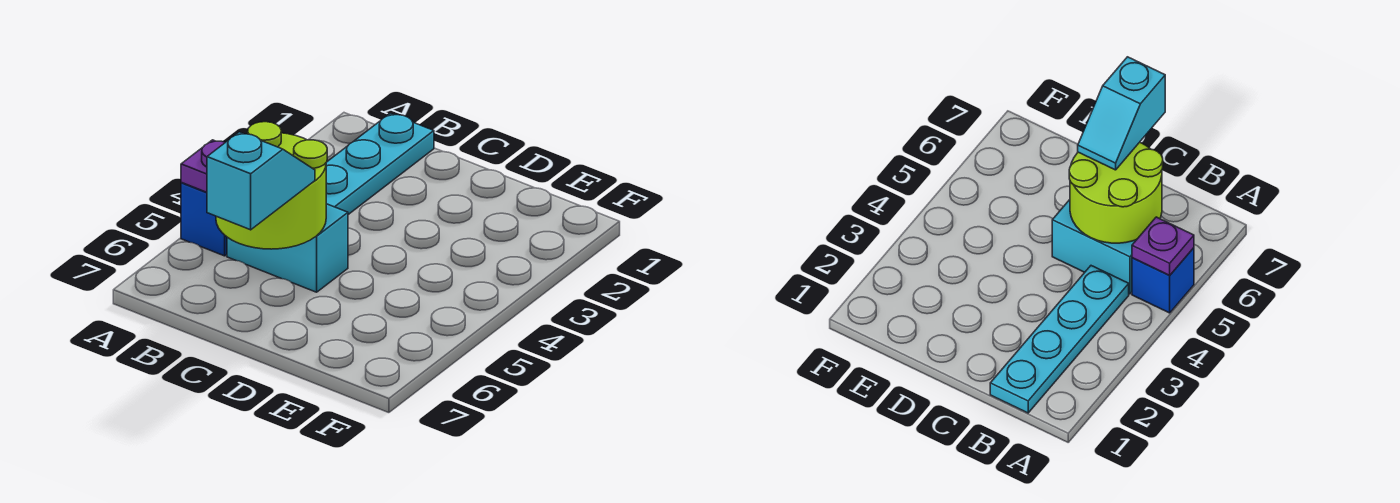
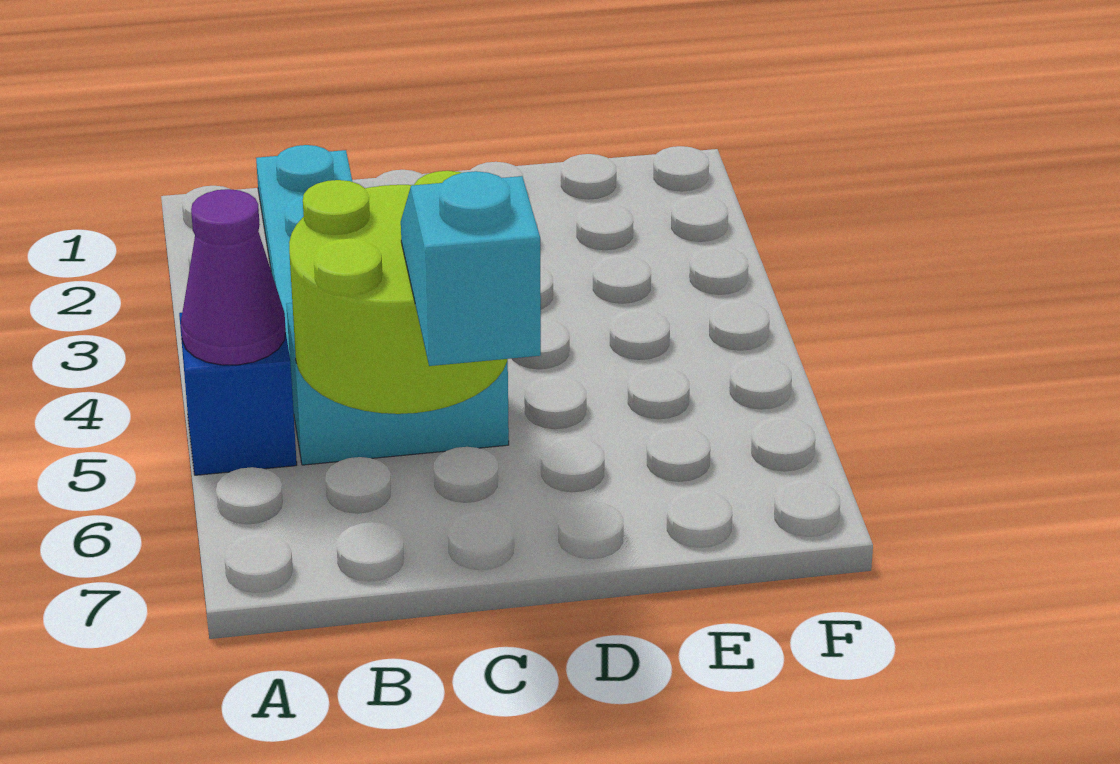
purple 1x1 plate [181,140,225,192] -> purple 1x1 cone [181,189,286,365]

